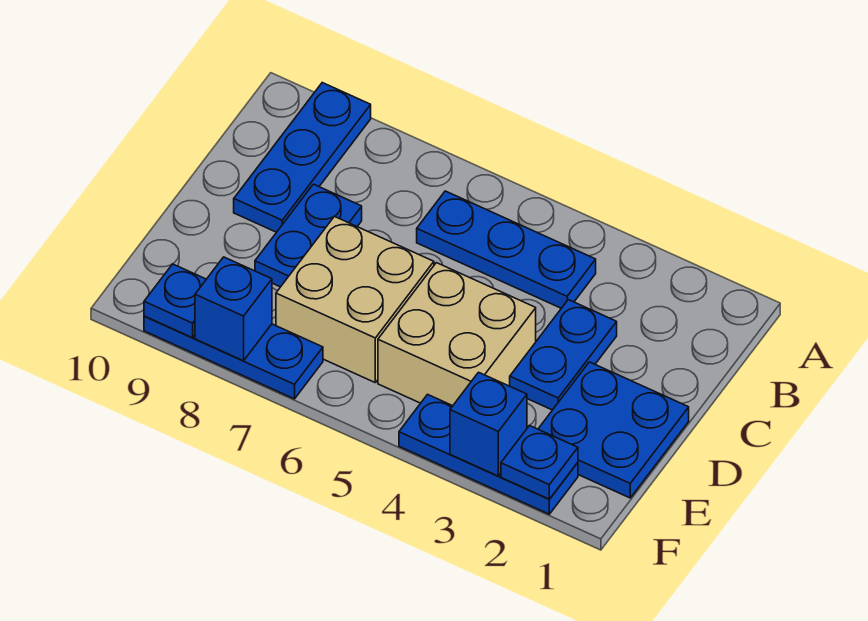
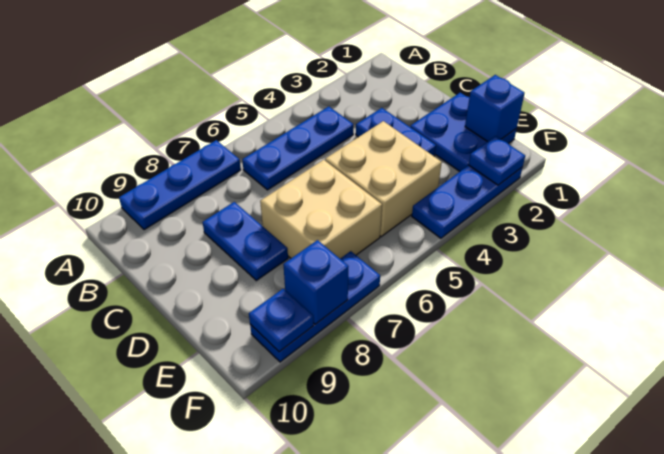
blue 1x3 plate [234,83,371,232] -> blue 1x3 plate turned to [119,140,241,230]
blue 1x1 brick [450,372,527,476] -> blue 1x1 brick moved to [465,75,525,142]

